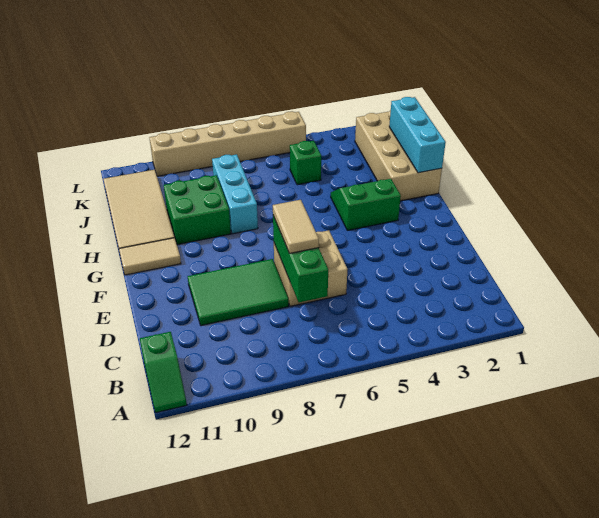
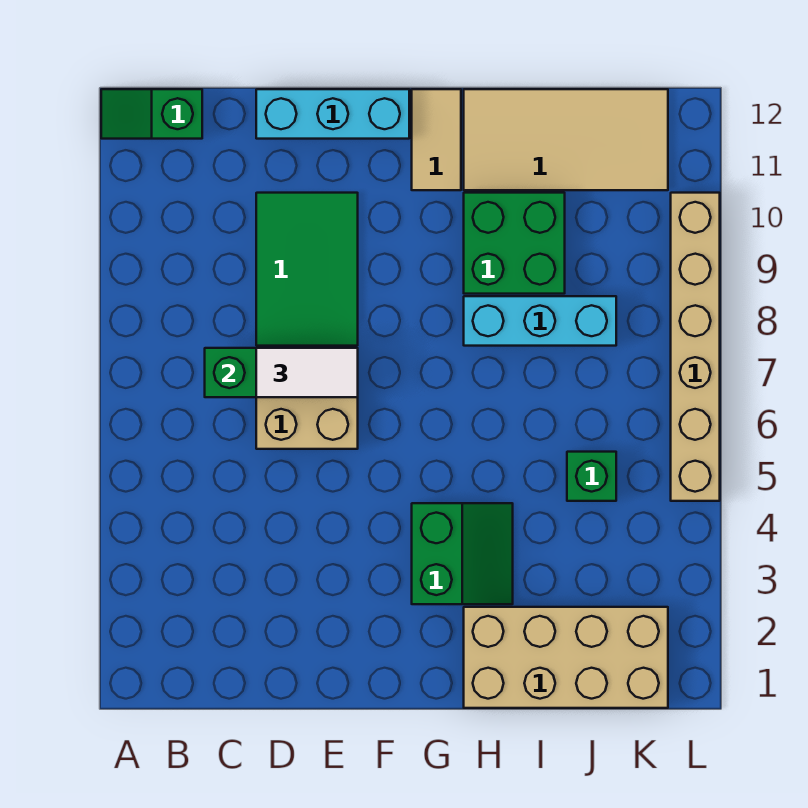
tan 1x2 tile [273,200,319,253] -> white 1x2 tile [256,348,358,397]
cyan 1x3 brick [389,97,446,173] -> cyan 1x3 brick moved to [256,89,409,139]

